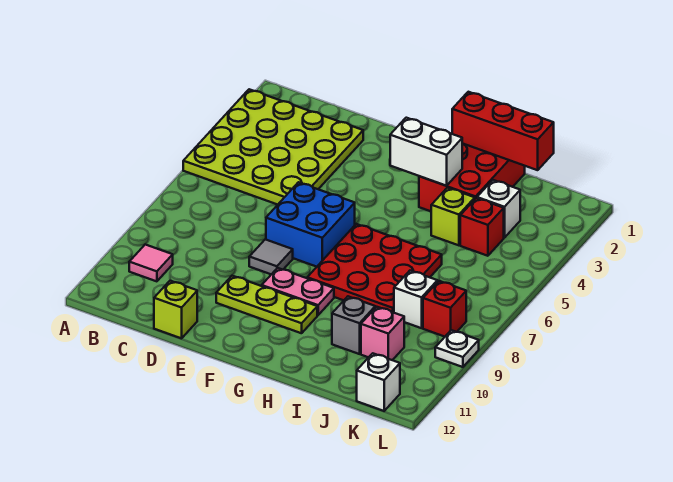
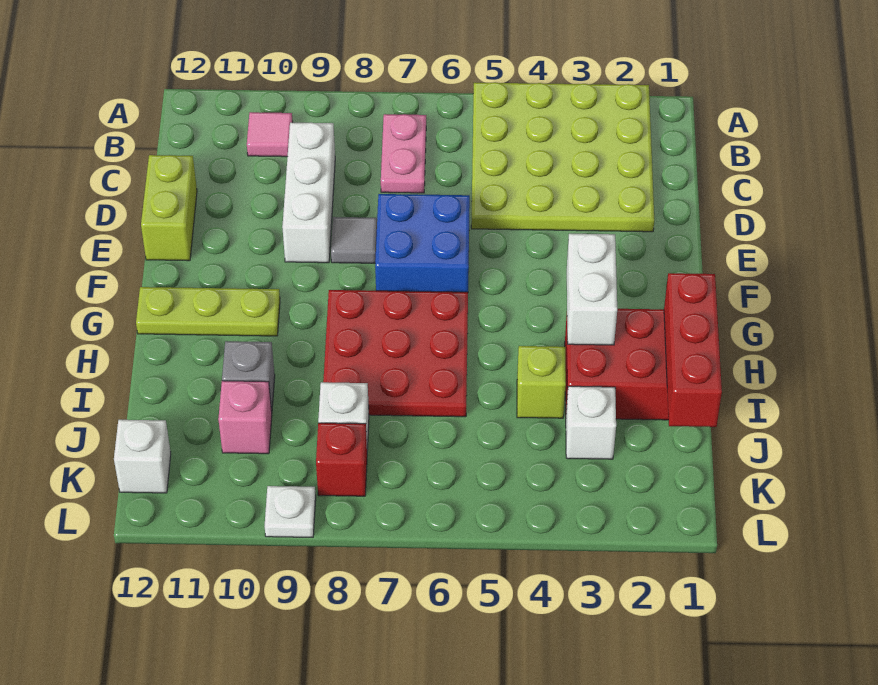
none -> white 1x3 brick [282,122,335,263]
lime 1x1 brick [154,281,197,338] -> lime 1x2 brick [141,155,197,261]
lime 1x3 plate [216,276,317,333] -> lime 1x3 plate turned to [136,287,280,336]
pink 1x2 plate [262,268,334,315] -> pink 1x2 plate moved to [381,114,426,193]
red 1x1 brick [460,198,504,256] -> none

